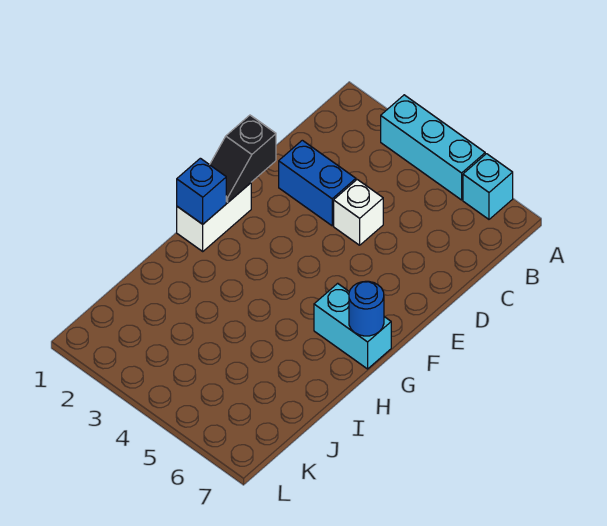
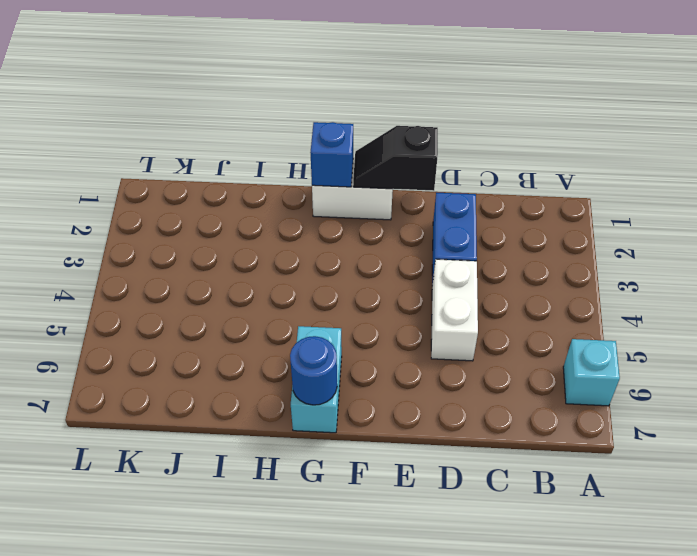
cyan 1x3 brick [381,95,485,200] -> none
white 1x1 brick [334,180,383,245] -> white 1x2 brick [431,259,478,361]

